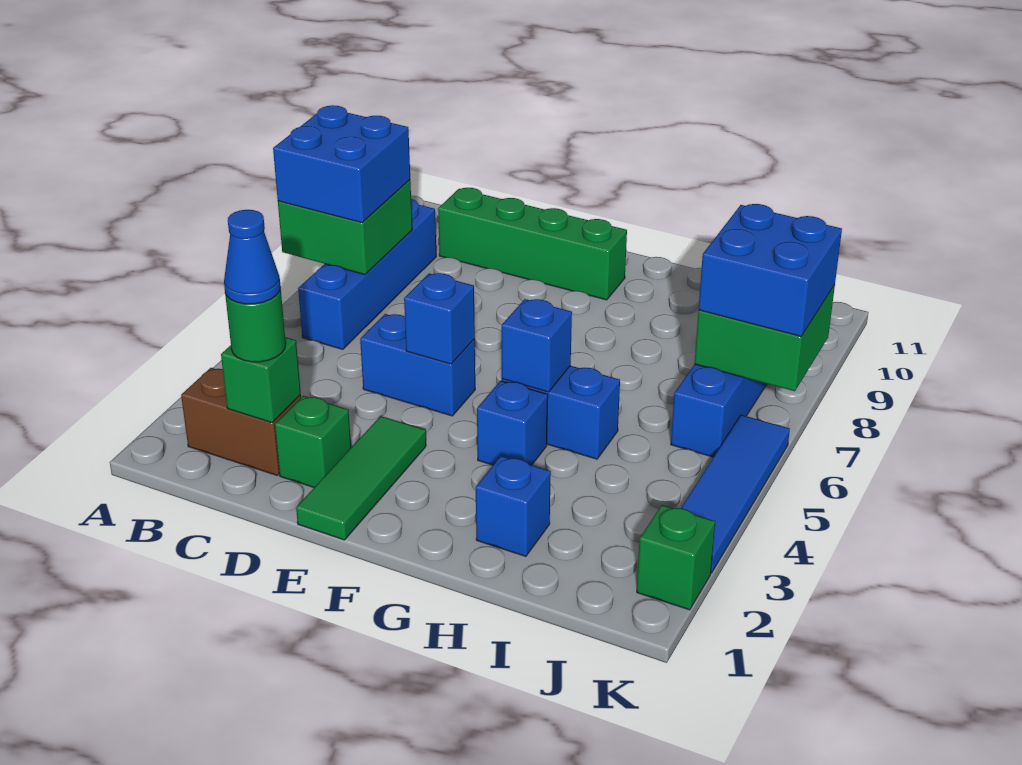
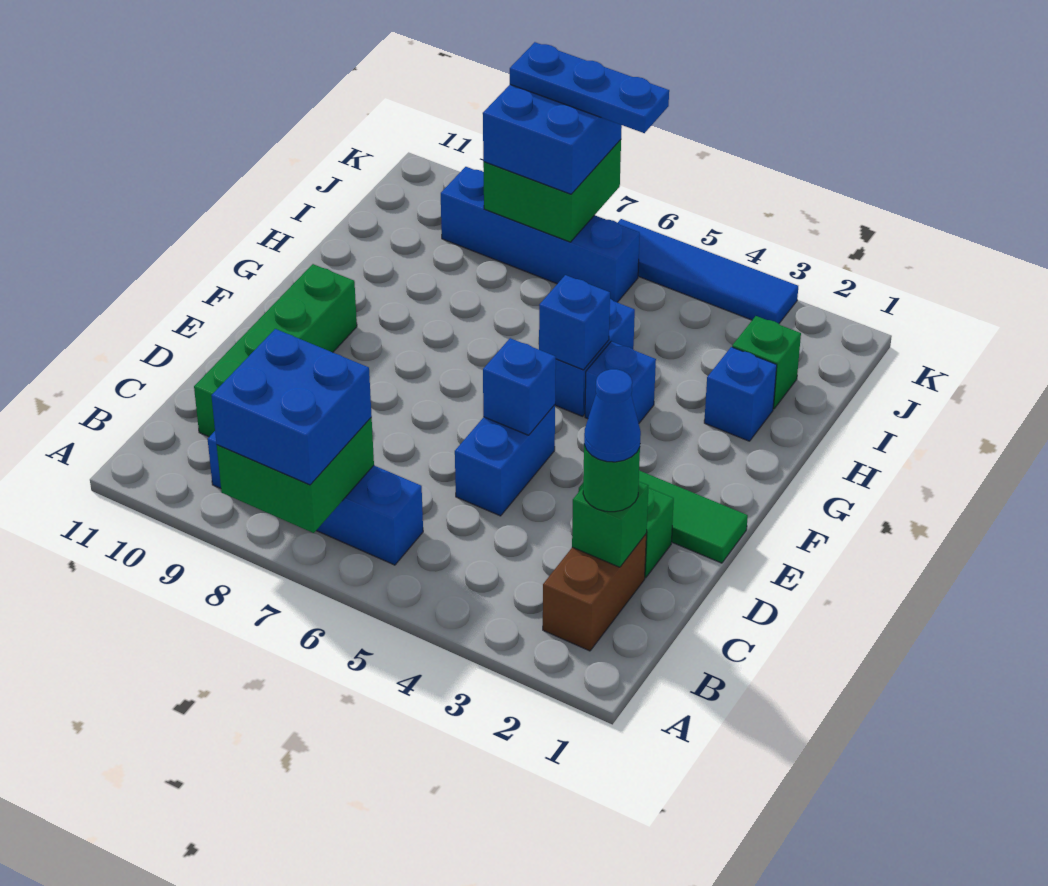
green 1x1 brick [637,505,715,610] -> green 1x1 brick moved to [732,316,801,409]
none -> blue 1x3 plate [510,42,669,133]

